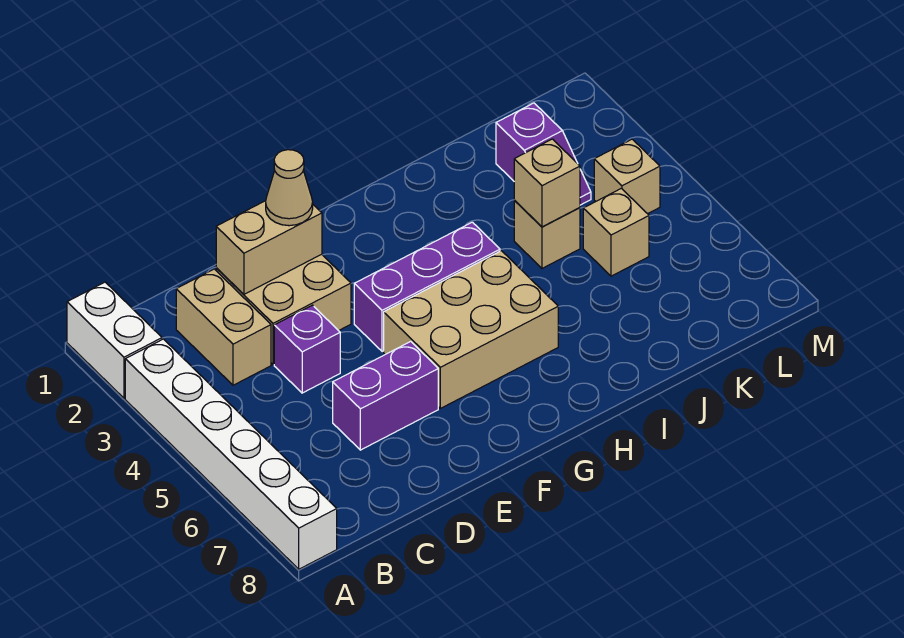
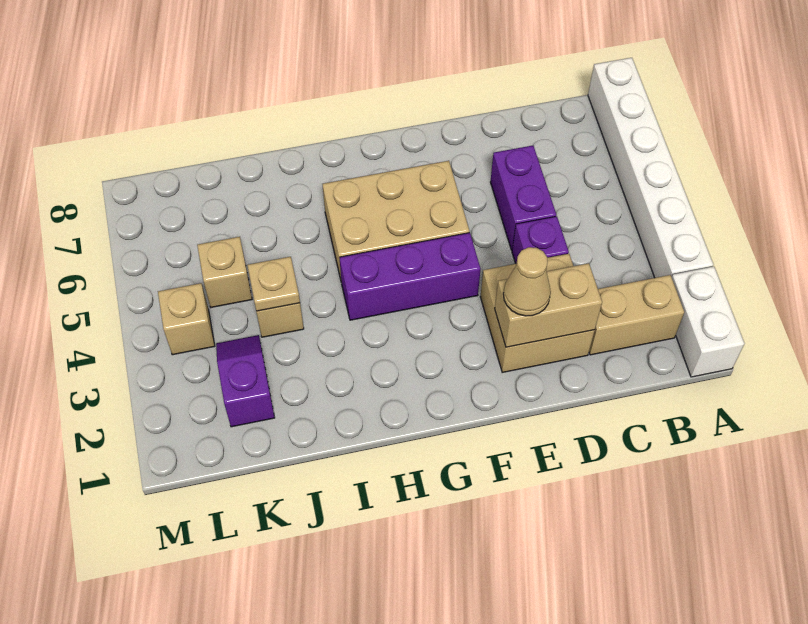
tan 1x2 brick [176,269,271,385] -> tan 1x2 brick turned to [589,275,684,355]
purple 1x2 brick [333,341,438,450] -> purple 1x2 brick turned to [491,146,556,250]
tan 1x1 brick [514,139,580,227] -> tan 1x1 plate [247,257,300,311]

